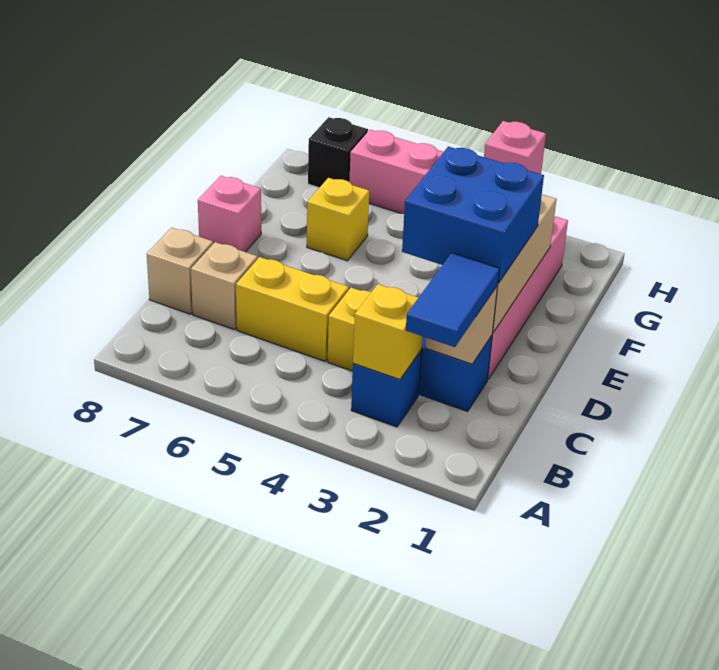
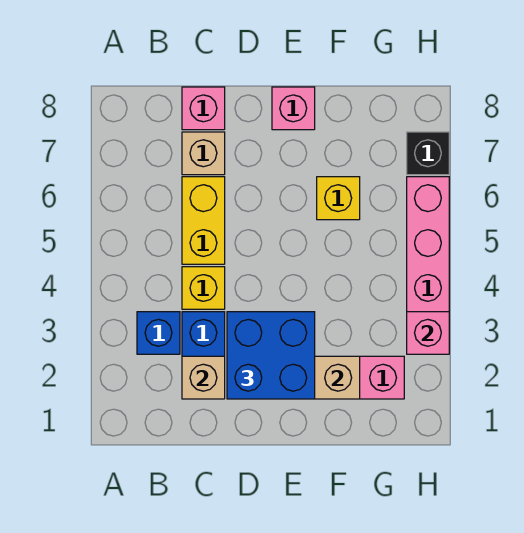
blue 1x2 tile [406,253,499,347] -> none
yellow 1x1 brick [353,284,423,379] -> none
tan 1x1 brick [147,228,213,314] -> pink 1x1 brick [182,87,225,130]

